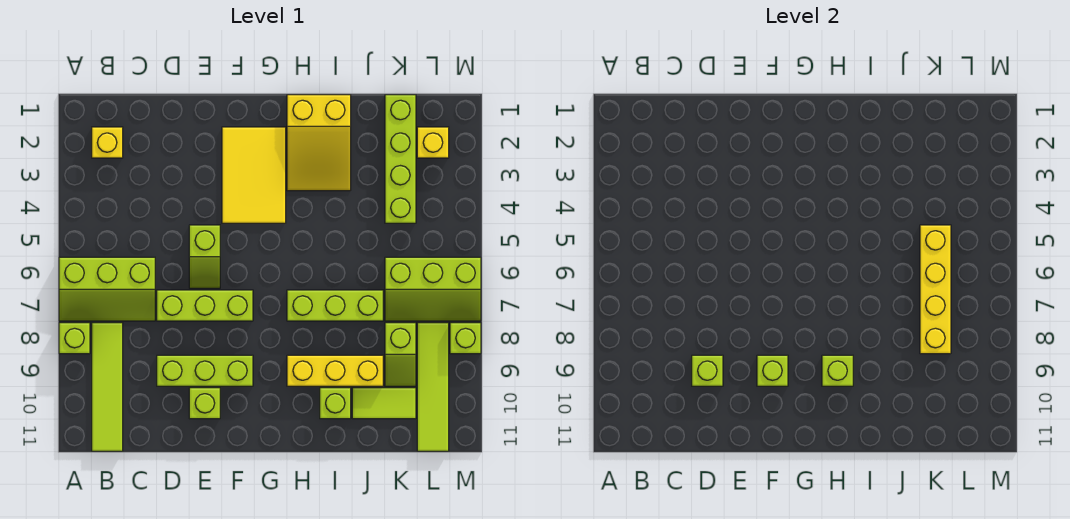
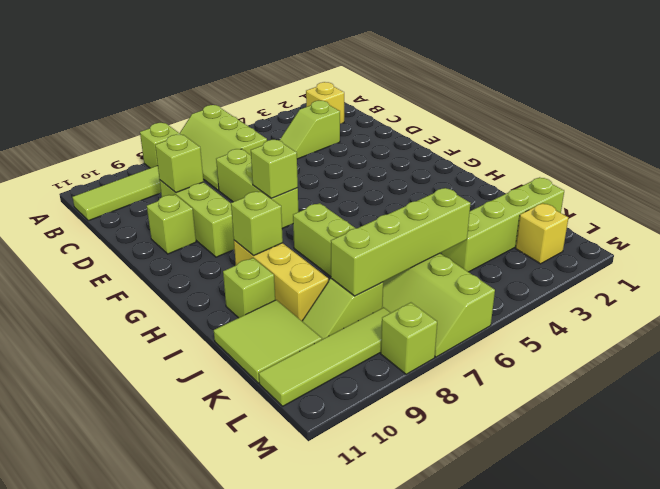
lime 1x2 slope [189,225,220,288] -> lime 1x2 slope moved to [279,101,340,159]
yellow 2x3 tile [222,127,286,223] -> none
lime 1x1 brick [757,355,788,386] -> lime 1x1 brick moved to [251,140,298,198]
yellow 2x3 slope [287,95,351,191] -> none
lime 1x2 tile [352,388,416,419] -> lime 2x2 tile [214,300,322,383]
yellow 1x4 brick [920,225,951,354] -> lime 1x4 brick [331,188,471,296]

